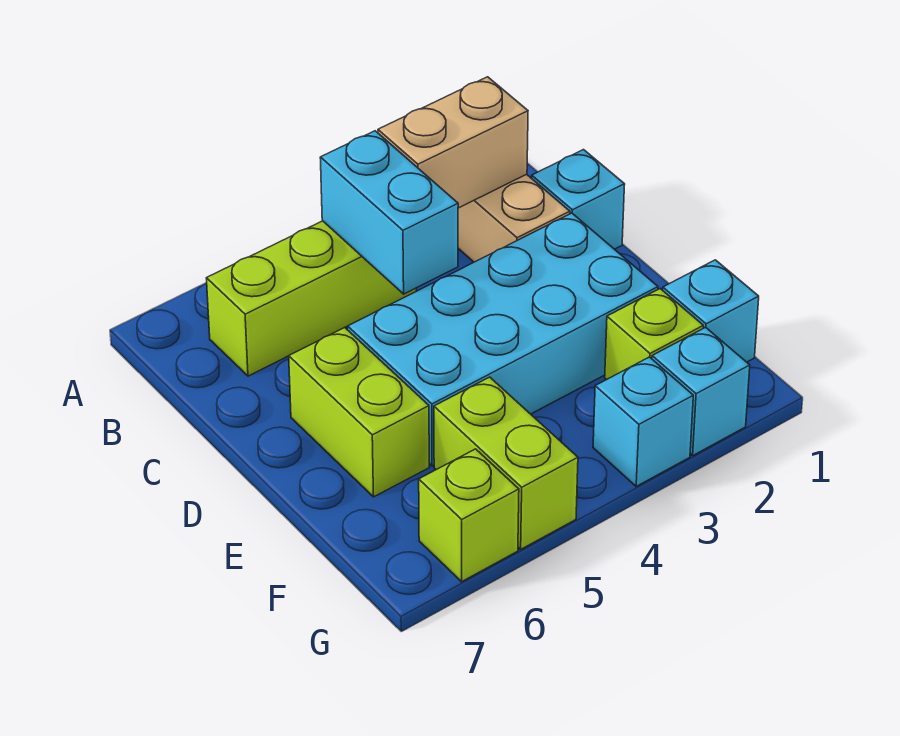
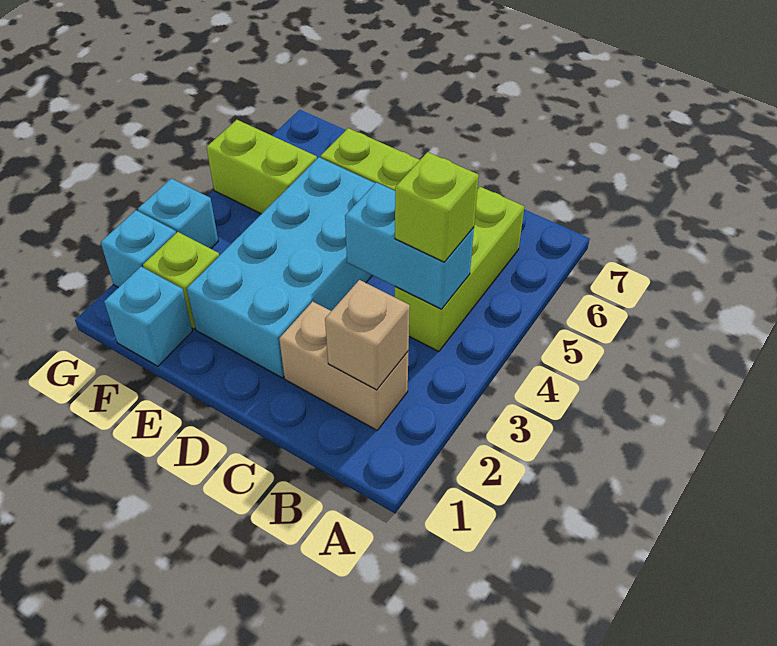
tan 1x2 brick [378,77,528,208] -> tan 1x1 brick [325,280,410,390]
cyan 1x1 brick [532,150,625,249] -> none
lime 1x1 brick [419,449,519,582] -> lime 1x1 brick moved to [395,152,479,262]

